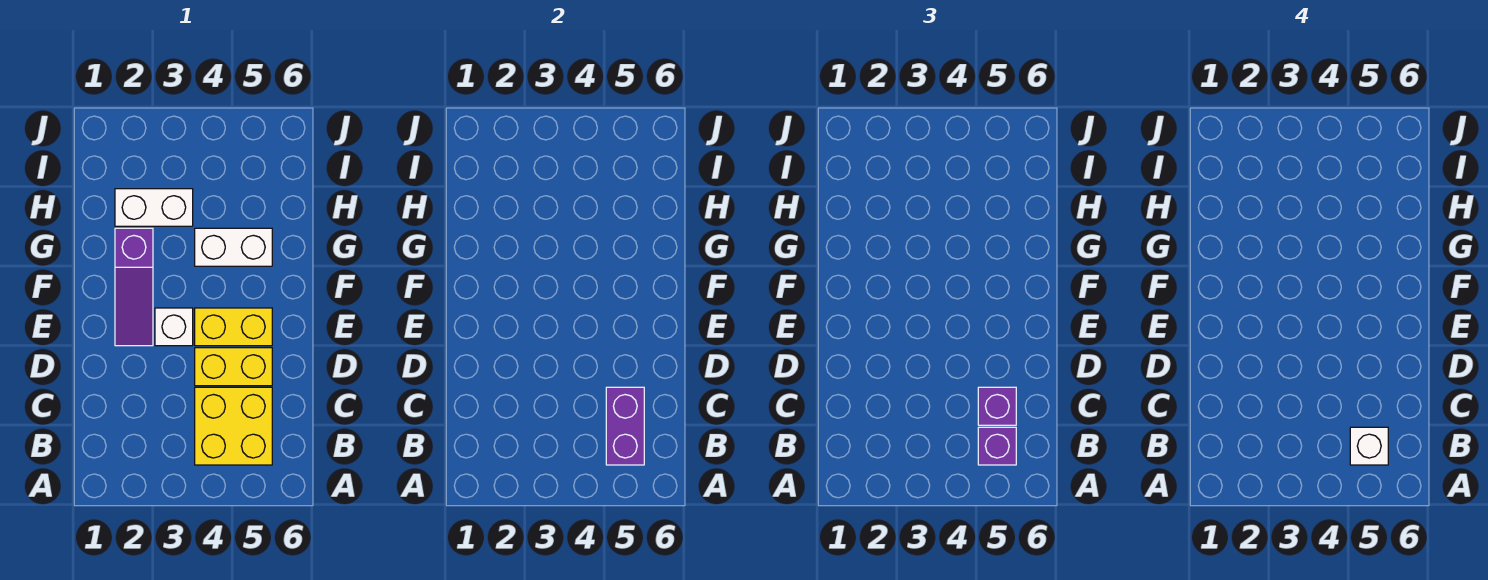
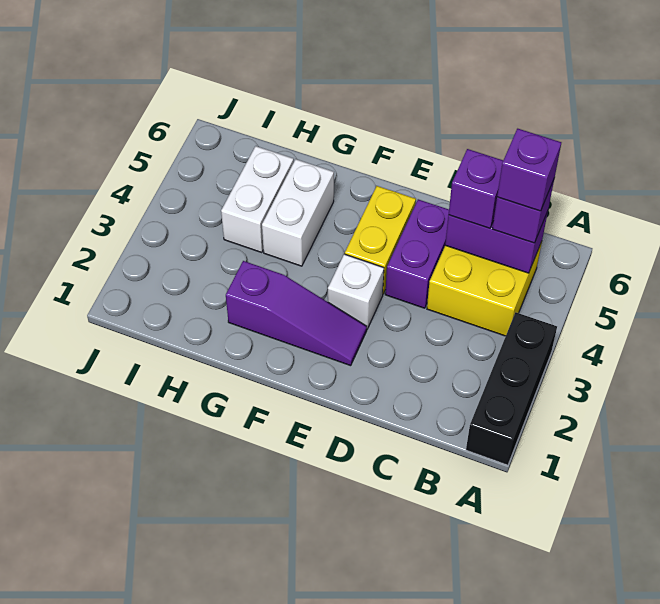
none -> black 1x3 brick [466,312,557,465]
white 1x1 brick [1350,427,1388,465] -> purple 1x1 brick [497,129,561,211]
yellow 1x2 brick [195,348,272,386] -> purple 1x2 brick [385,199,449,308]
white 1x2 brick [115,189,193,226] -> white 1x2 brick moved to [221,146,294,252]

